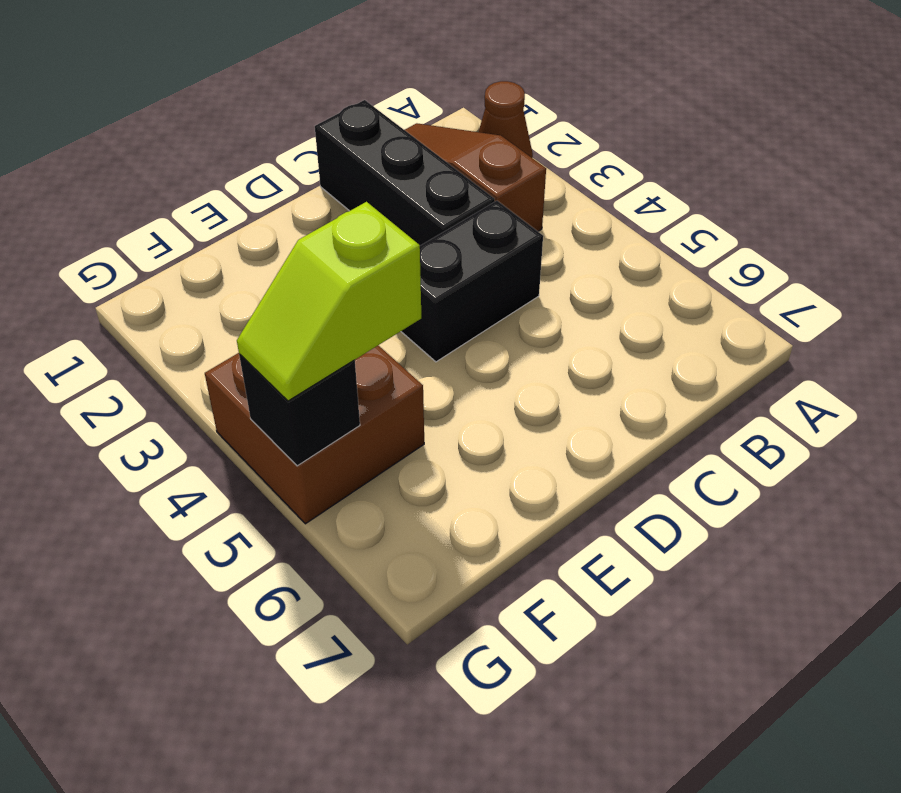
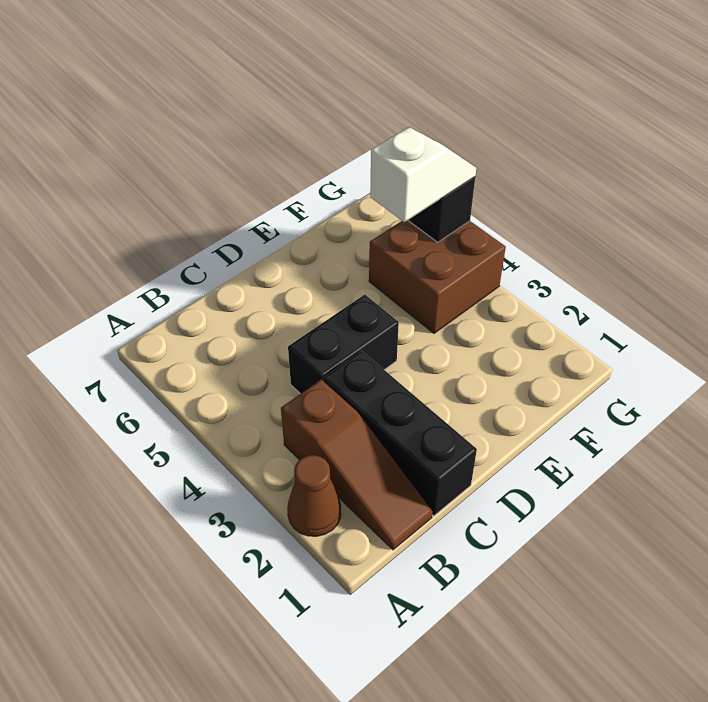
lime 1x2 slope [237,202,421,401] -> white 1x2 slope [370,127,476,222]

